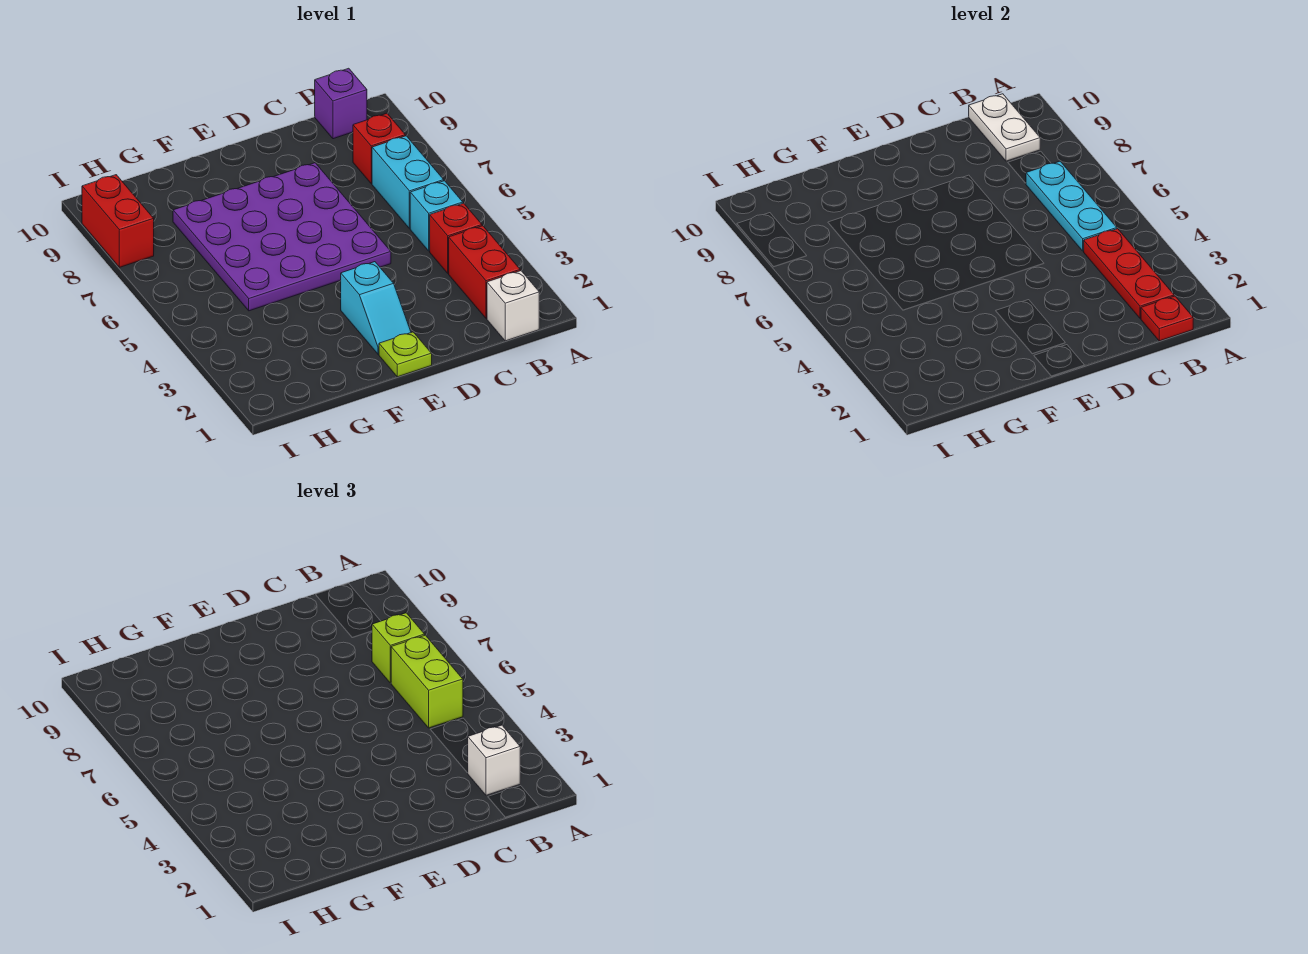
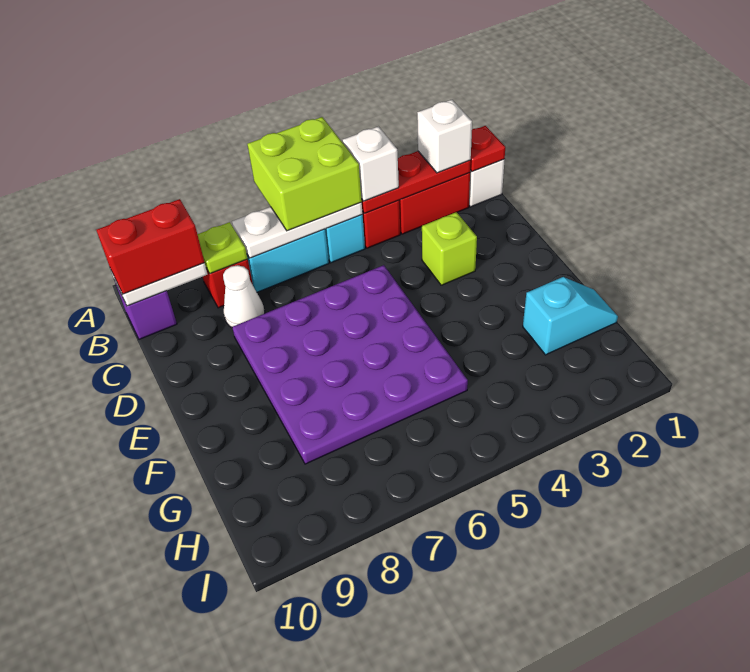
none -> white 1x1 brick [342,127,399,201]
cyan 1x3 plate [1026,161,1117,251] -> white 1x3 plate [232,203,363,258]
lime 1x2 brick [391,635,463,728] -> lime 2x2 brick [247,117,362,231]
lime 1x1 brick [372,613,425,683] -> lime 1x1 brick moved to [422,212,477,285]
none -> white 1x1 cone [223,265,265,327]
lime 1x1 plate [379,332,432,377] -> lime 1x1 plate moved to [197,222,248,274]
cyan 1x2 slope [341,262,411,354] -> cyan 1x2 slope moved to [523,277,618,355]
red 1x2 brick [82,175,154,267] -> red 1x2 brick moved to [96,199,204,294]

